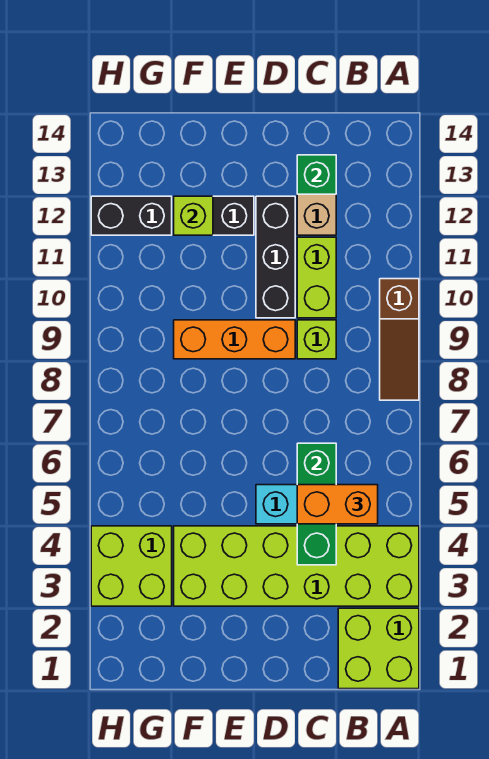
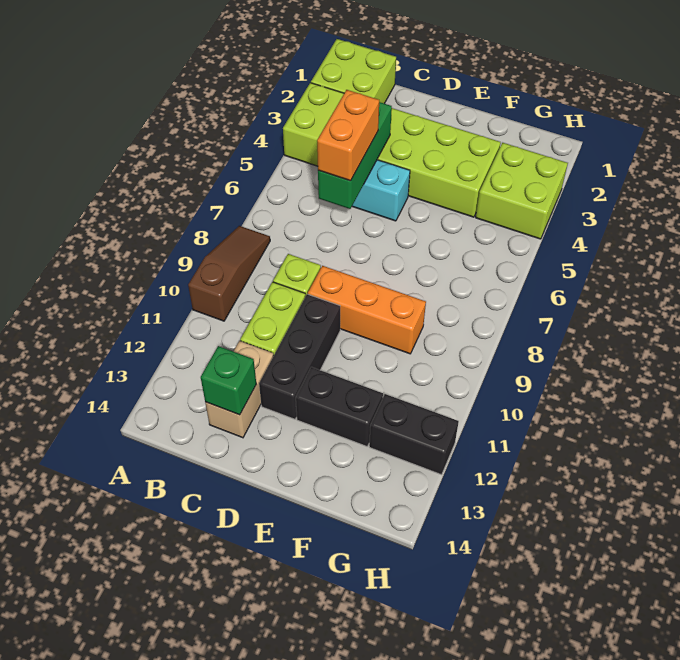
orange 1x2 brick [297,485,378,524] -> orange 1x2 brick turned to [317,90,379,181]
lime 1x1 brick [174,196,213,235] -> none

